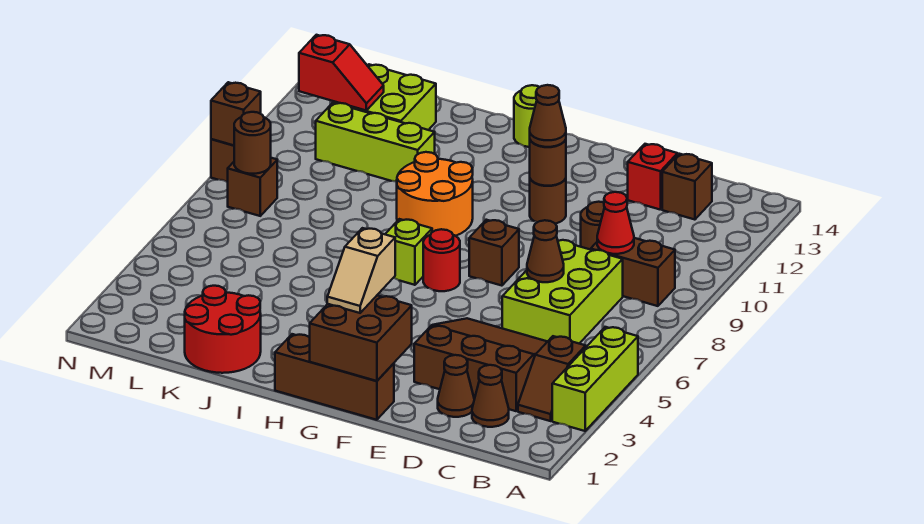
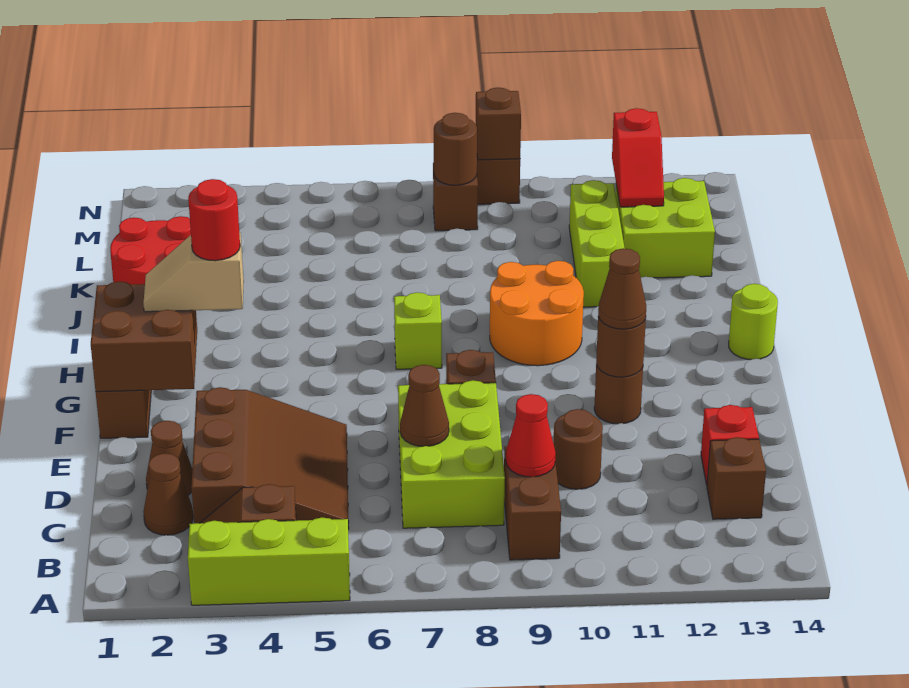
lime 2x3 brick [502,240,623,344] -> lime 2x3 brick turned to [398,380,505,528]
red 1x1 round brick [423,229,460,291] -> red 1x1 round brick moved to [188,179,240,261]

